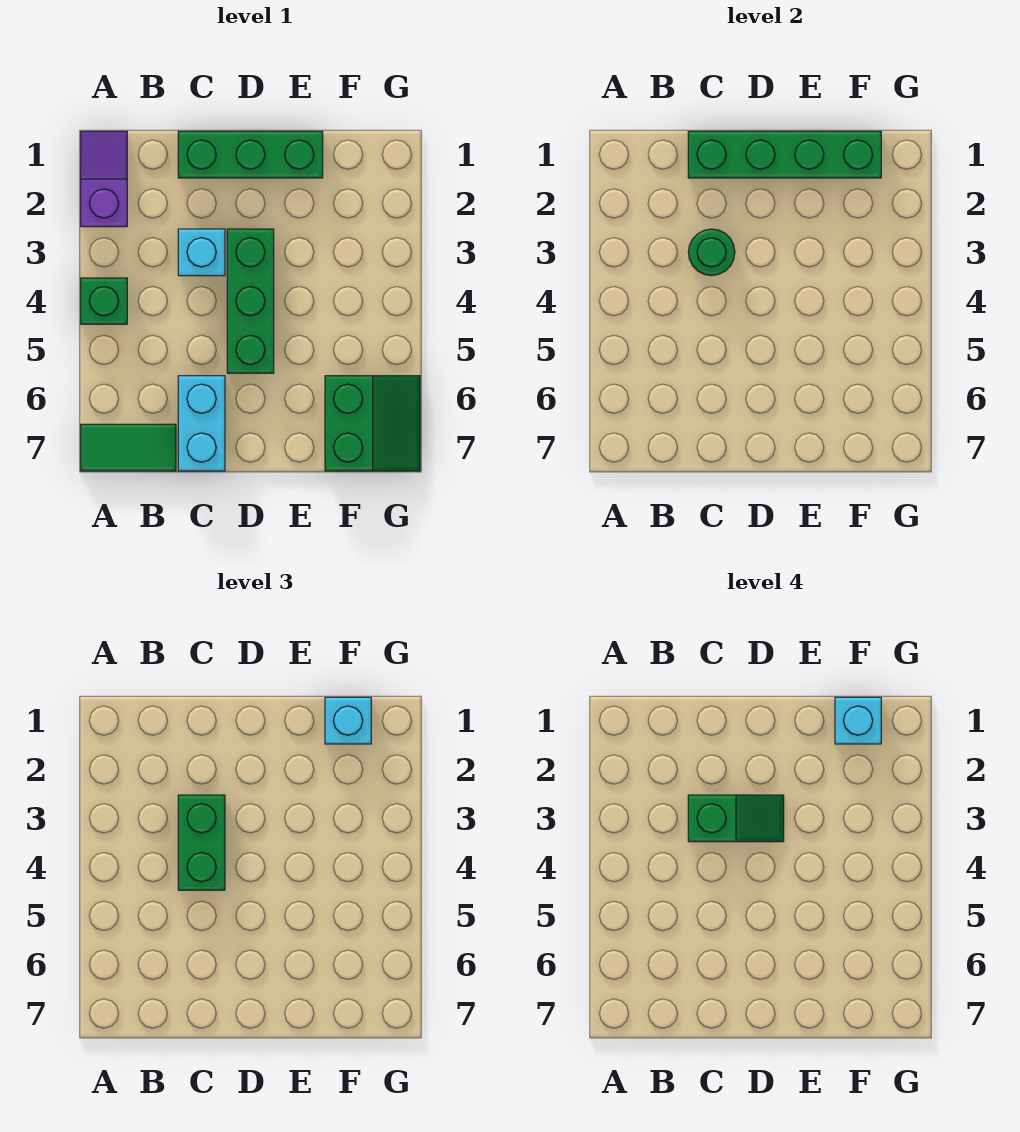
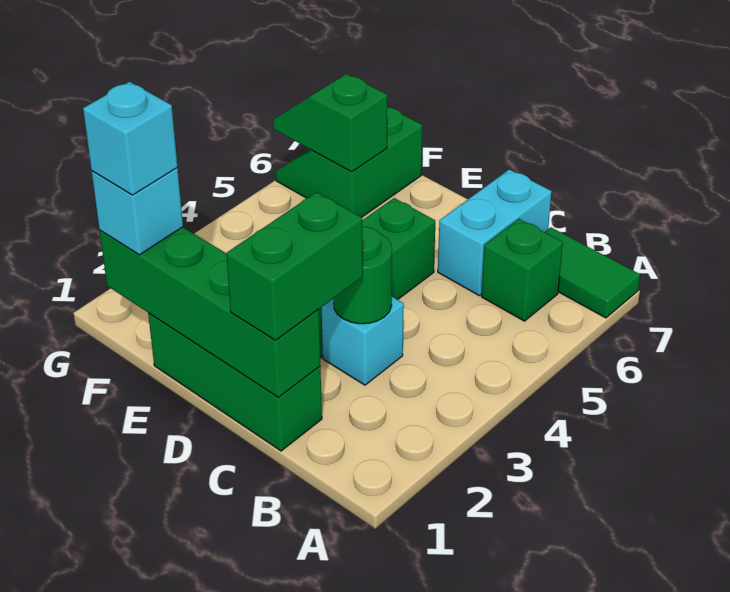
purple 1x2 slope [81,131,127,227] -> none
green 1x1 brick [81,278,127,324] -> green 1x1 brick moved to [481,219,563,321]
green 1x2 brick [178,795,225,890] -> green 1x2 brick moved to [226,192,363,340]
green 1x2 slope [688,795,784,842] -> green 1x2 slope moved to [273,74,387,172]

